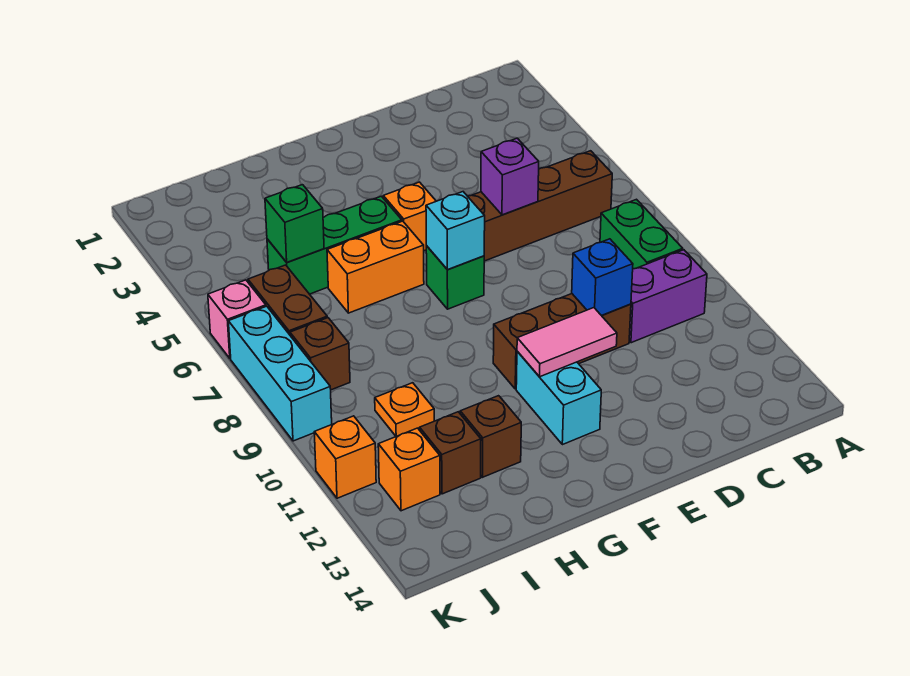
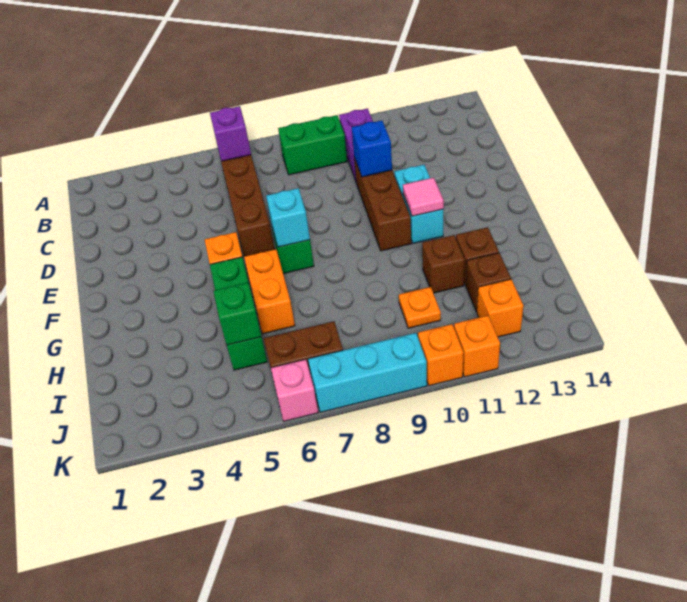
purple 1x1 brick [481,138,539,215] -> purple 1x1 brick moved to [210,106,251,161]
pink 1x2 tile [517,308,617,377] -> pink 1x1 tile [403,178,444,216]
cyan 1x2 brick [516,351,601,445] -> cyan 1x2 brick turned to [394,165,443,243]
brown 1x1 brick [290,318,350,390] -> brown 1x1 brick moved to [422,235,465,293]
none -> orange 1x1 brick [418,324,464,386]

